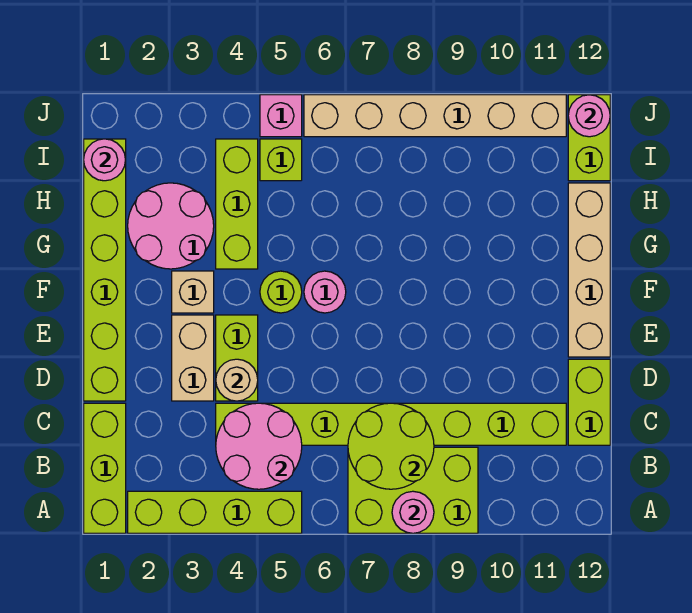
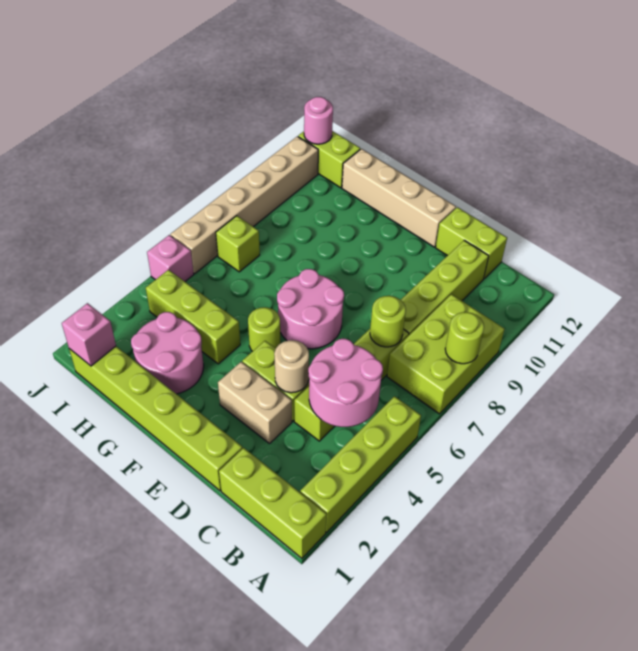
pink 1x1 round brick [392,491,434,533] -> lime 1x1 round brick [445,312,484,364]
lime 2x2 round brick [348,403,434,489] -> lime 1x1 round brick [370,296,406,347]
tan 1x1 brick [172,271,214,313] -> none
pink 1x1 round brick [304,271,346,313] -> pink 2x2 round brick [277,269,344,349]
pink 1x1 round brick [84,139,126,181] -> pink 1x1 brick [62,303,116,366]
lime 1x1 brick [260,139,302,181] -> lime 1x1 brick moved to [216,216,260,272]

